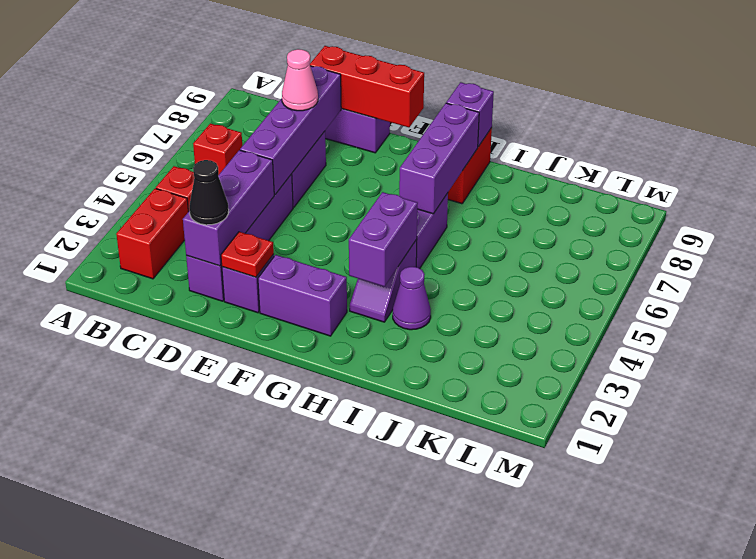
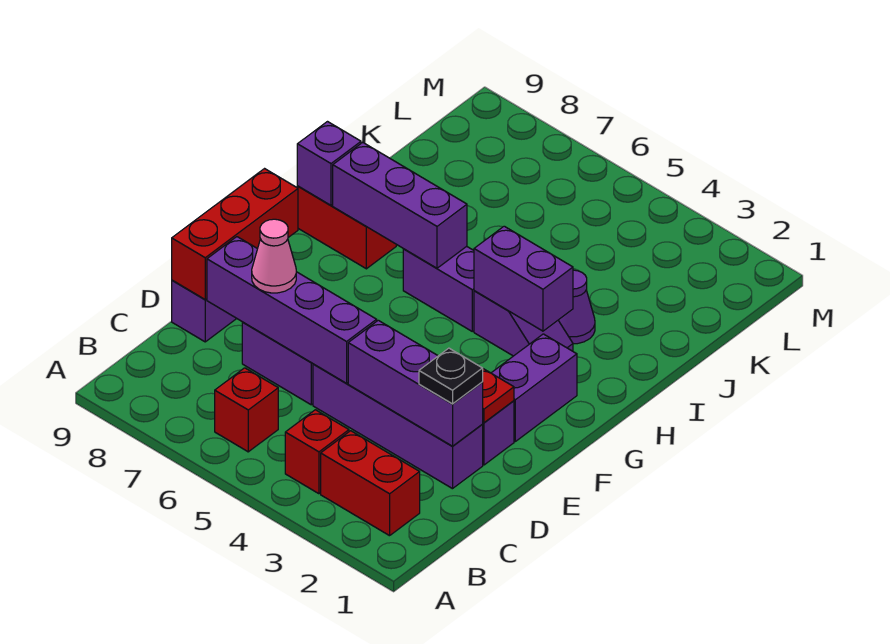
black 1x1 cone [189,160,229,225] -> black 1x1 plate [419,348,483,404]

